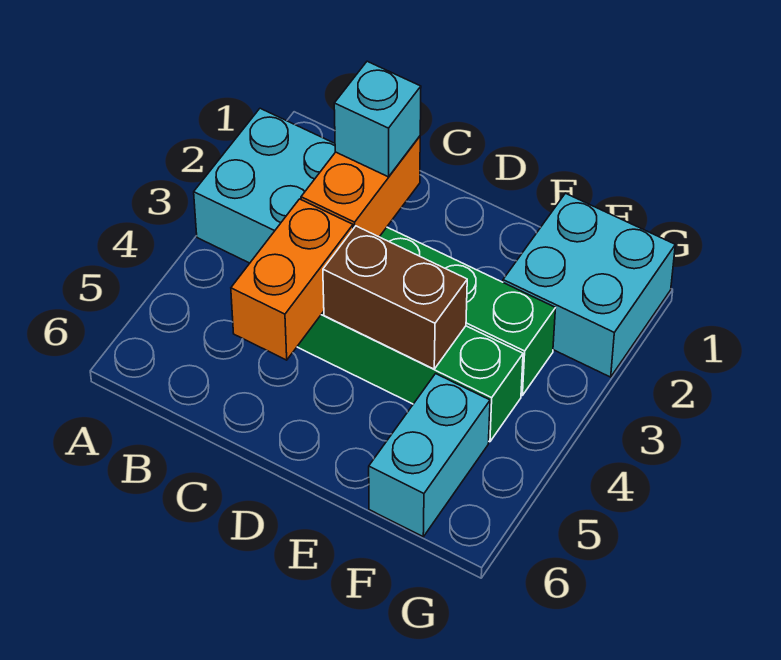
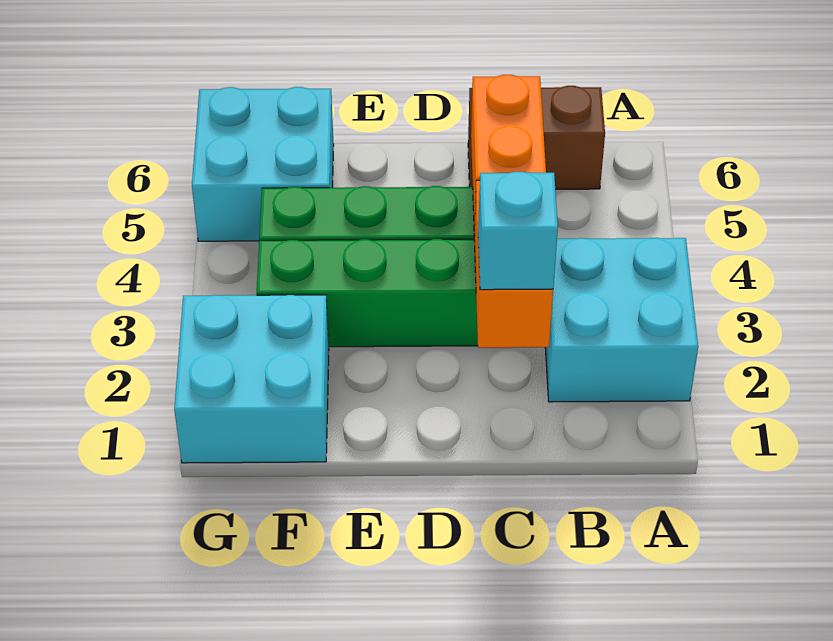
brown 1x2 brick [323,226,467,369] -> brown 1x2 brick moved to [468,86,605,189]
cyan 1x2 brick [369,374,490,537] -> cyan 2x2 brick [192,87,334,241]

